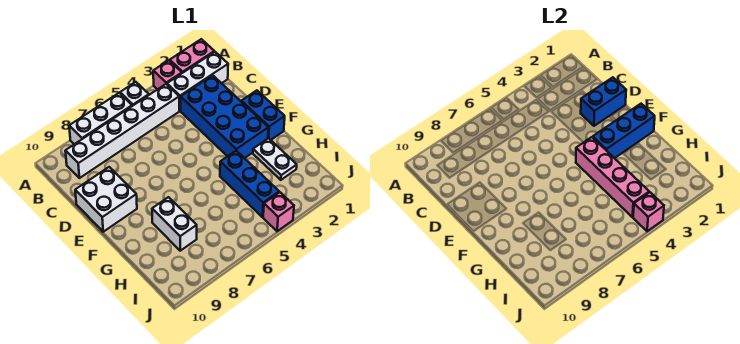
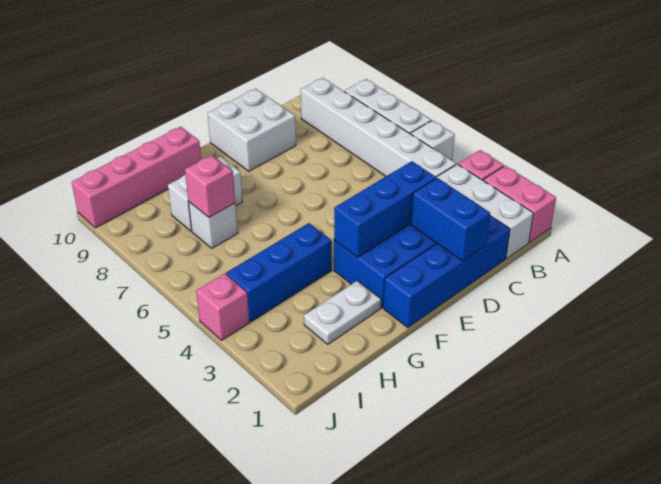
blue 1x2 brick [241,90,285,140] -> blue 1x4 brick [383,216,510,328]
blue 1x3 brick [593,104,655,158] -> blue 1x3 brick turned to [334,161,436,257]
pink 1x4 brick [576,137,649,217] -> pink 1x4 brick moved to [72,127,201,228]
none -> white 1x1 brick [189,202,238,248]
pink 1x1 brick [633,192,664,231] -> pink 1x1 brick moved to [185,155,235,217]

